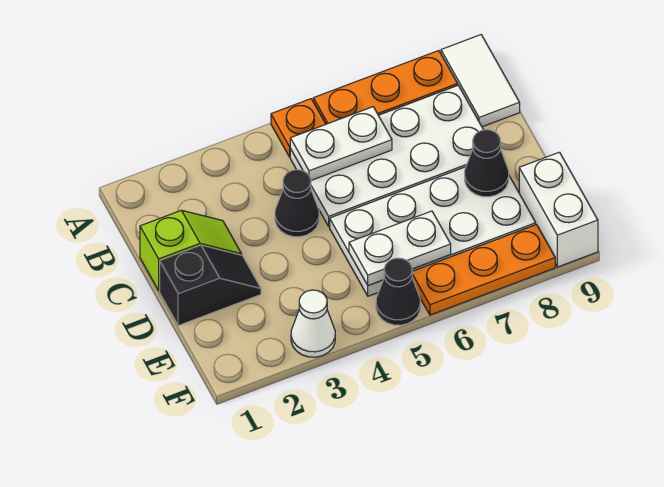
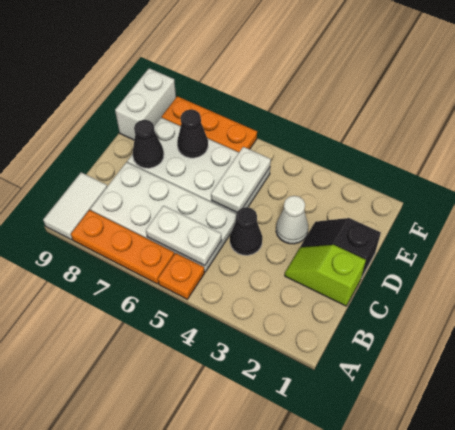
white 1x2 plate [349,211,451,286] -> white 1x2 plate turned to [211,147,271,212]
white 1x1 cone [291,290,335,357] -> white 1x1 cone moved to [276,196,308,244]
black 1x1 cone [376,258,420,325] -> black 1x1 cone moved to [177,109,208,158]

